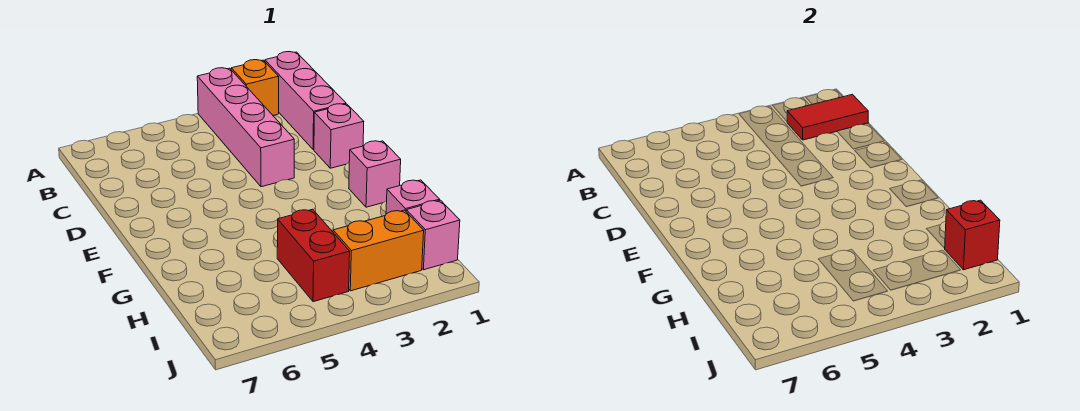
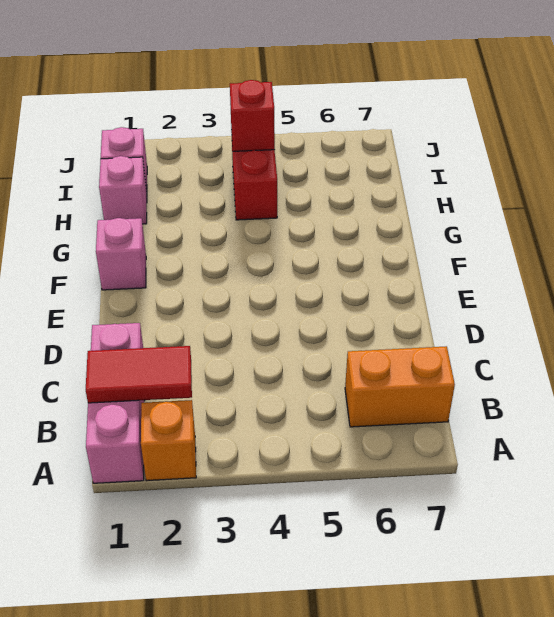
pink 1x4 brick [197,68,294,187] -> none
pink 1x1 brick [314,104,364,168] -> none
red 1x1 brick [945,200,1000,270] -> red 1x1 brick moved to [230,80,275,151]
orange 1x2 brick [333,210,424,291] -> orange 1x2 brick moved to [345,346,455,427]

